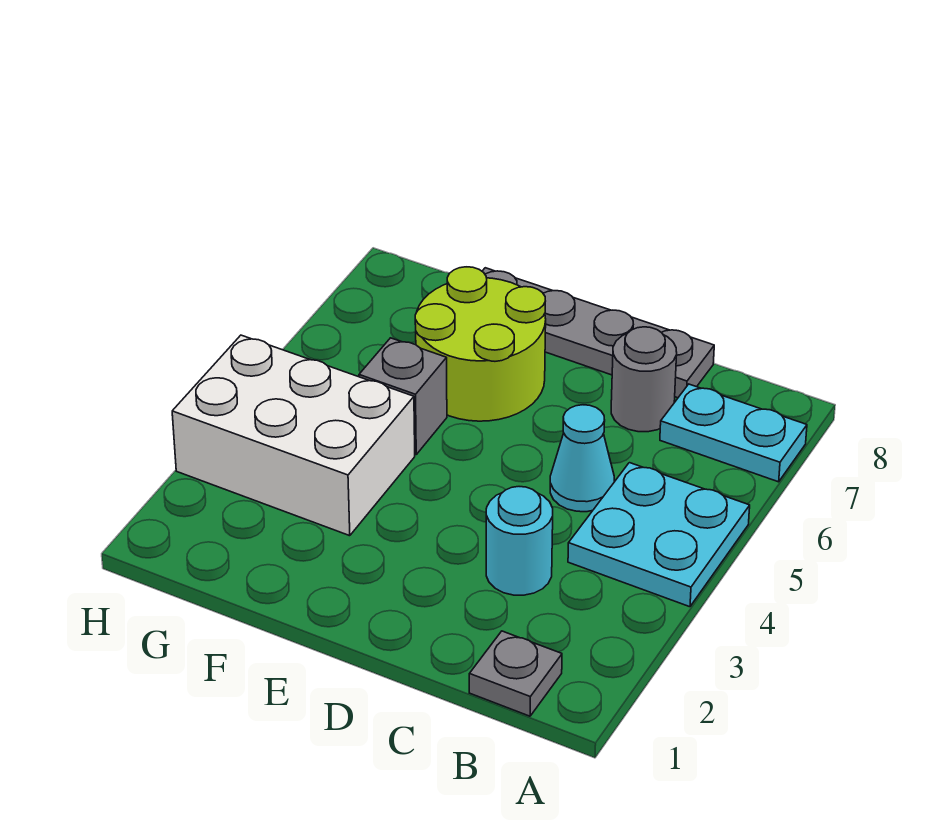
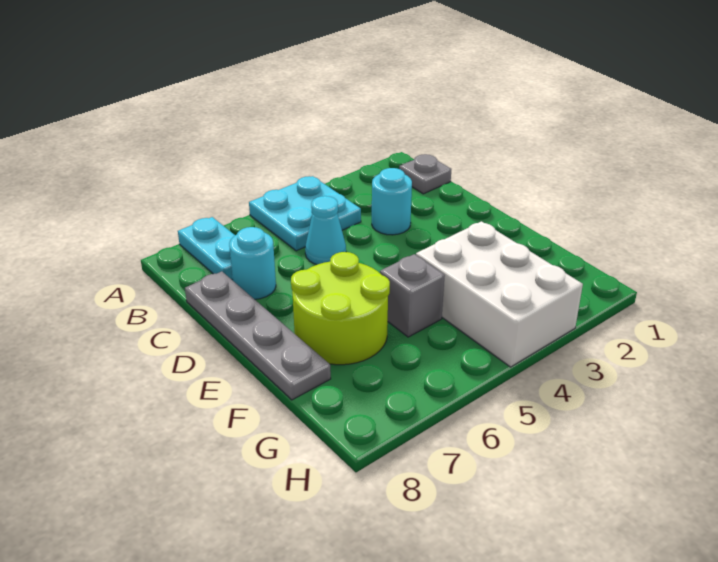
grey 1x1 round brick [611,327,677,432] -> cyan 1x1 round brick [229,227,276,299]

